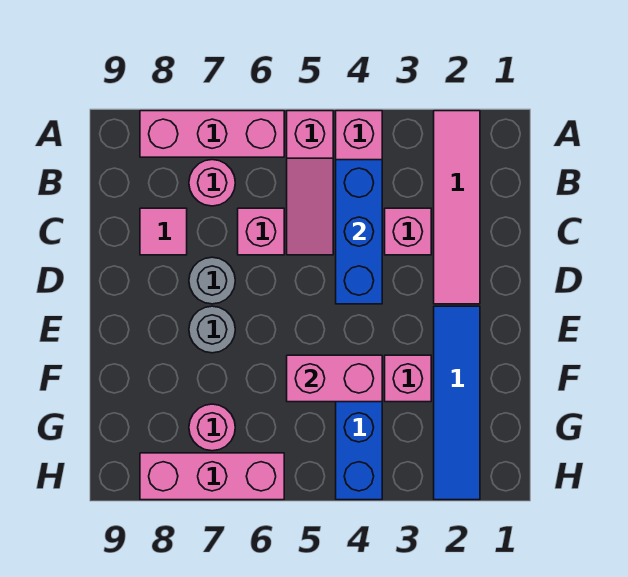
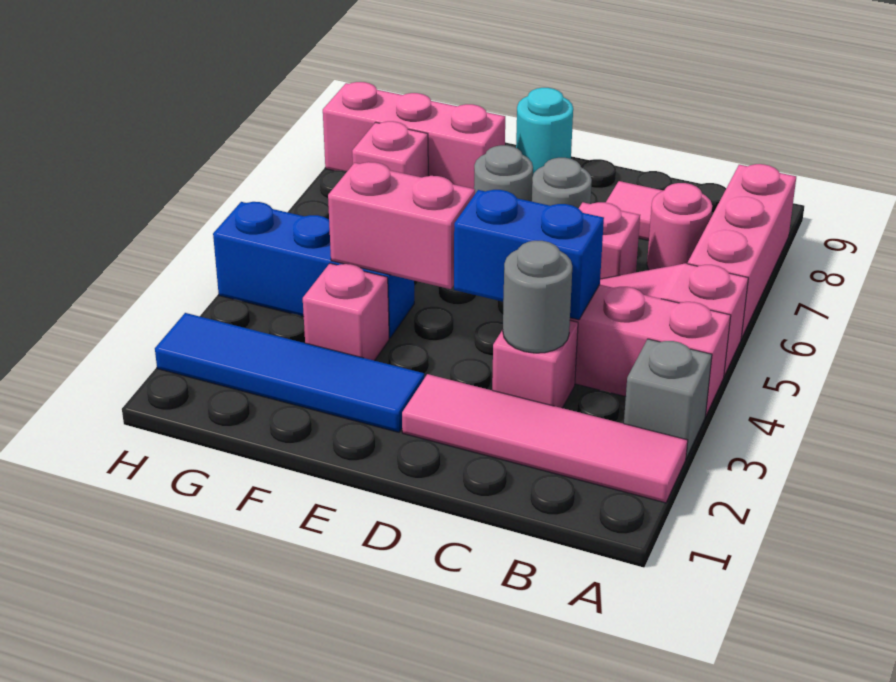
none -> grey 1x1 brick [624,339,712,458]
blue 1x3 brick [336,160,382,304] -> blue 1x2 brick [454,190,604,320]
none -> grey 1x1 round brick [503,241,572,353]
none -> cyan 1x1 round brick [516,88,573,174]
pink 1x2 brick [287,355,382,402] -> pink 1x2 brick turned to [328,162,475,289]
pink 1x1 round brick [189,404,235,451] -> pink 1x1 brick [352,121,428,177]
pink 1x3 brick [140,453,284,500] -> pink 1x3 brick turned to [323,82,505,189]

